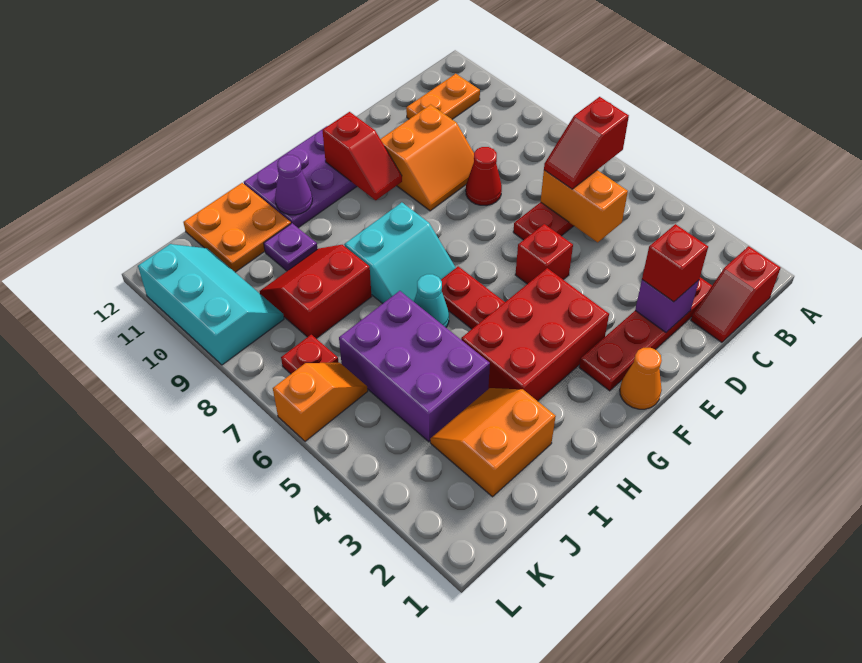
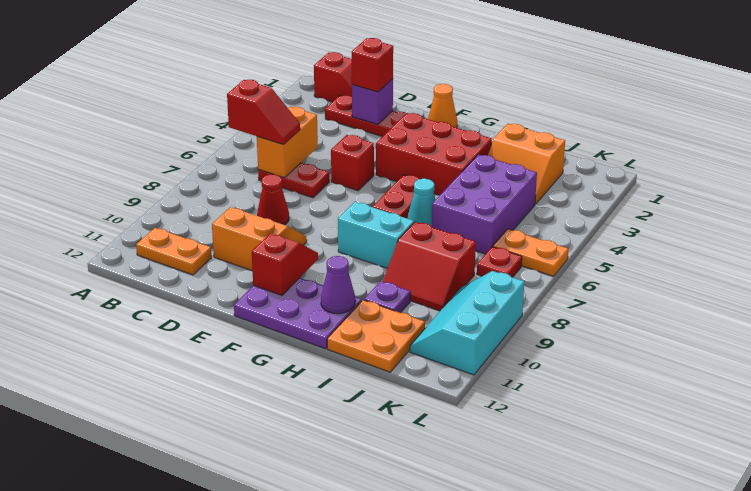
orange 1x2 slope [273,363,368,441] -> orange 1x2 plate [493,229,568,276]

